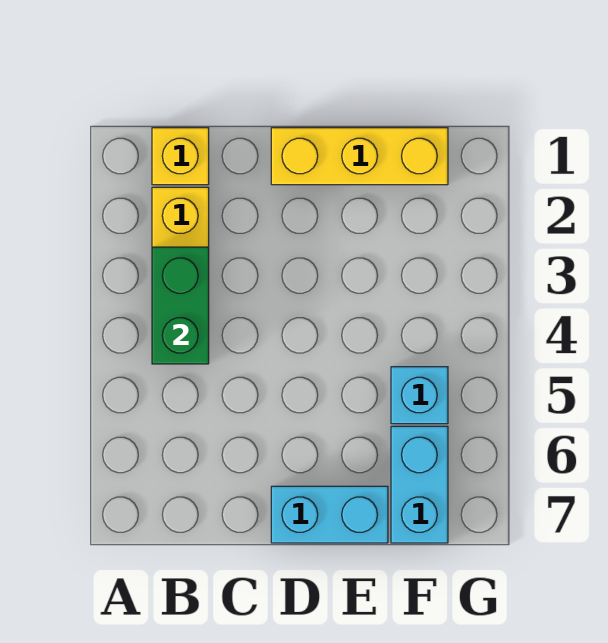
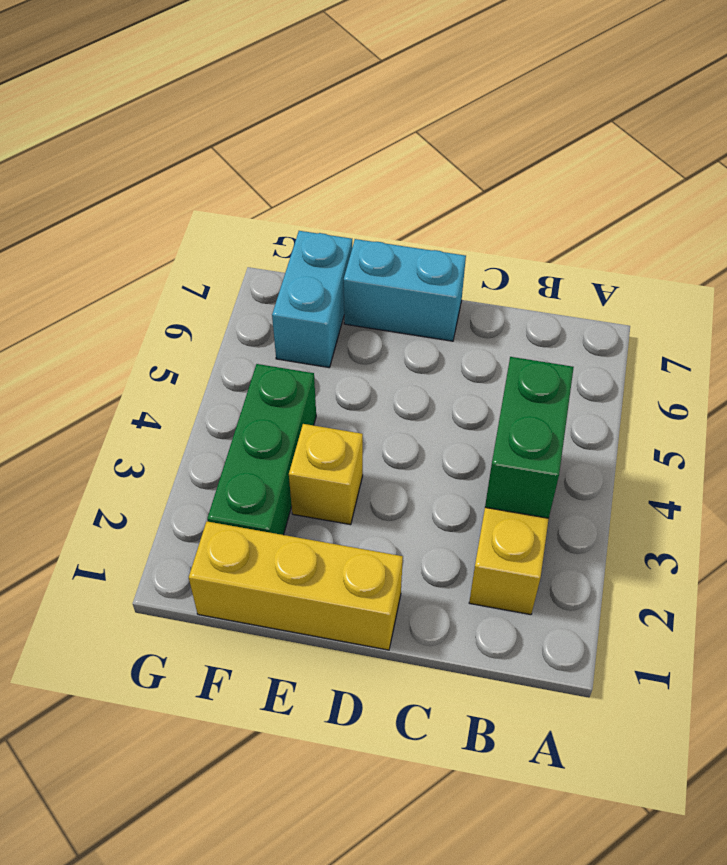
yellow 1x1 brick [152,128,209,185] -> yellow 1x1 brick moved to [289,424,363,525]
none -> green 1x3 brick [207,364,316,535]
cyan 1x1 brick [391,367,448,424] -> none

